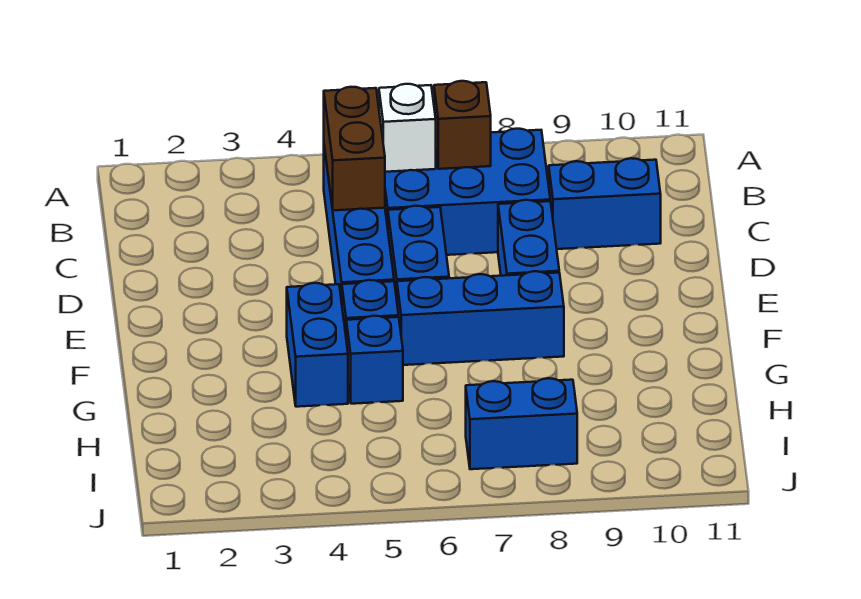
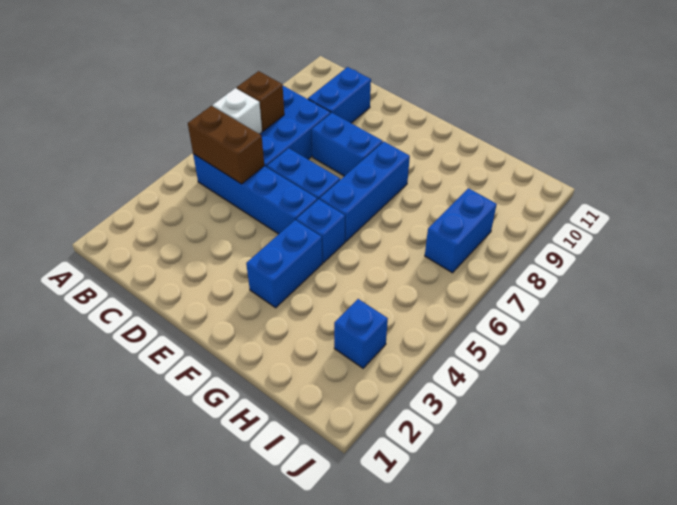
blue 1x2 brick [287,283,348,407] -> blue 1x2 brick turned to [246,220,322,308]
blue 1x1 brick [346,316,403,404] -> blue 1x1 brick moved to [334,299,388,368]

